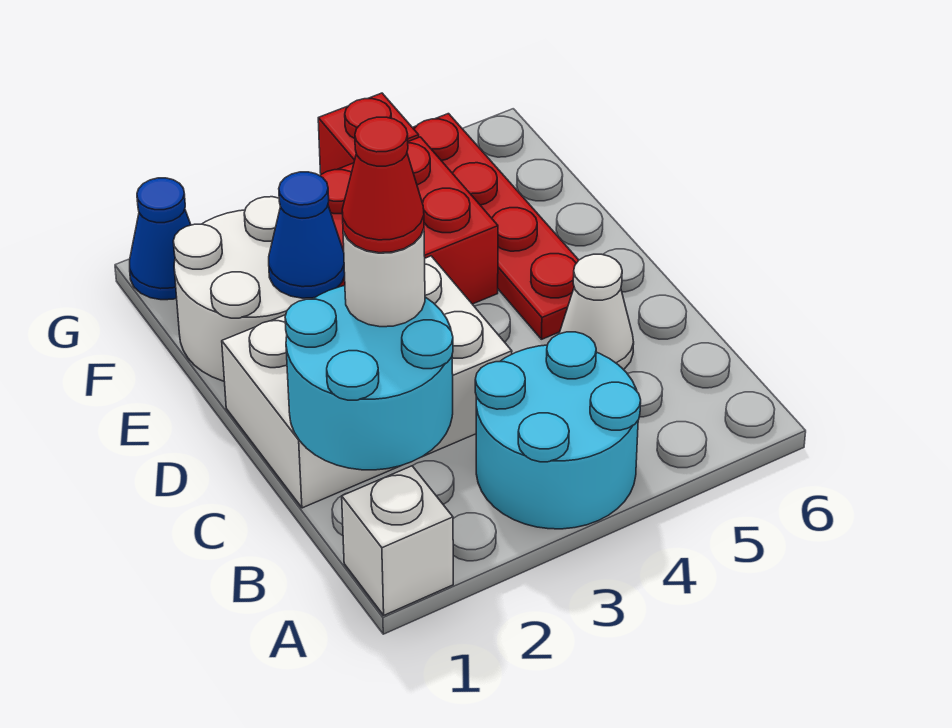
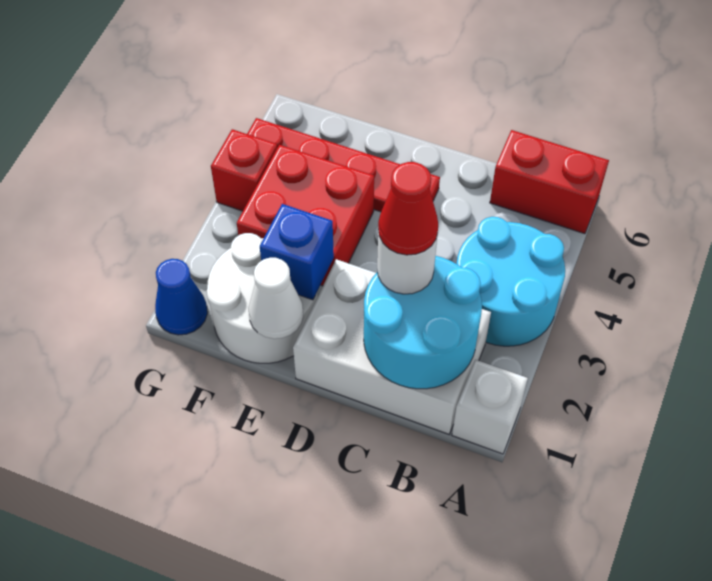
none -> red 1x2 brick [490,130,609,234]
white 2x3 brick [222,256,512,508] -> white 2x3 brick turned to [293,259,491,434]
white 1x1 cone [559,254,634,370] -> white 1x1 cone moved to [249,258,303,339]
blue 1x1 cone [269,172,345,298] -> blue 1x1 brick [260,204,334,300]

